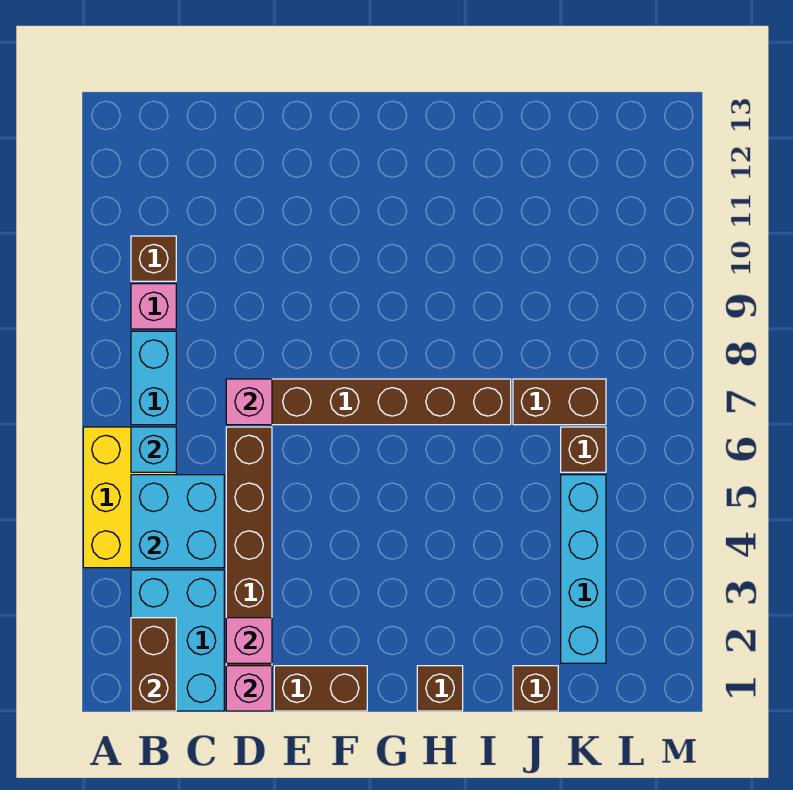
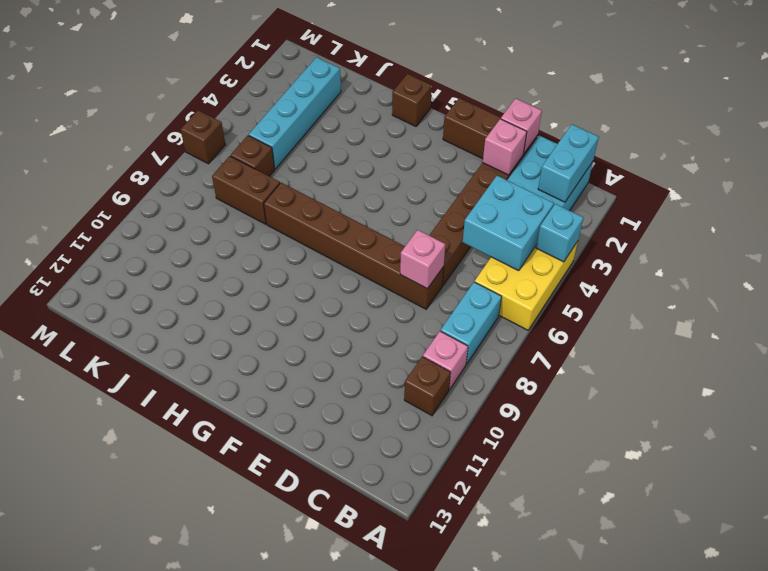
brown 1x2 brick [131,618,176,711] -> cyan 1x2 brick [538,124,599,202]
cyan 1x1 brick [131,427,176,472] -> cyan 1x1 brick moved to [536,204,584,262]
brown 1x1 brick [513,666,558,711] -> brown 1x1 brick moved to [181,110,225,164]

